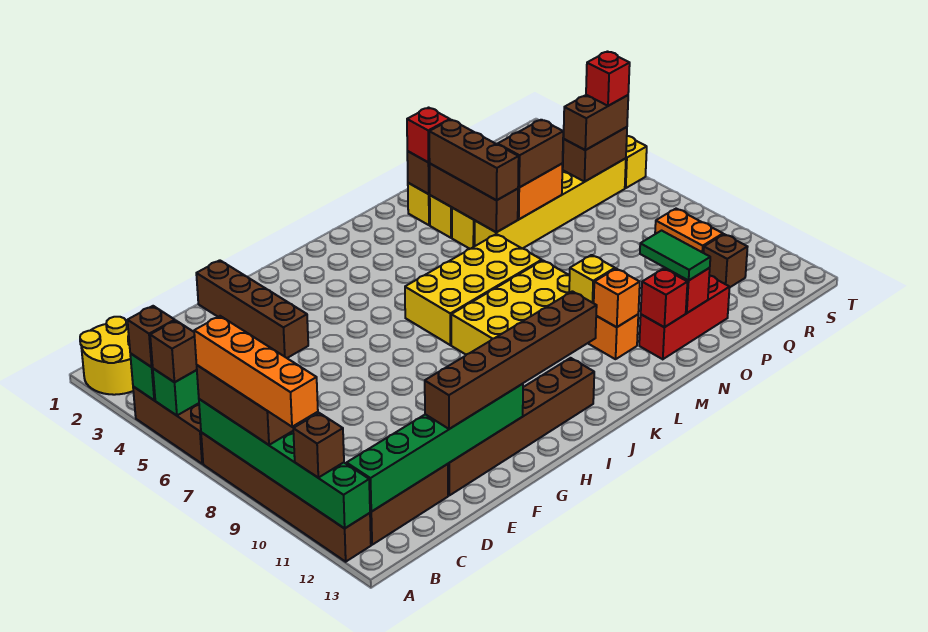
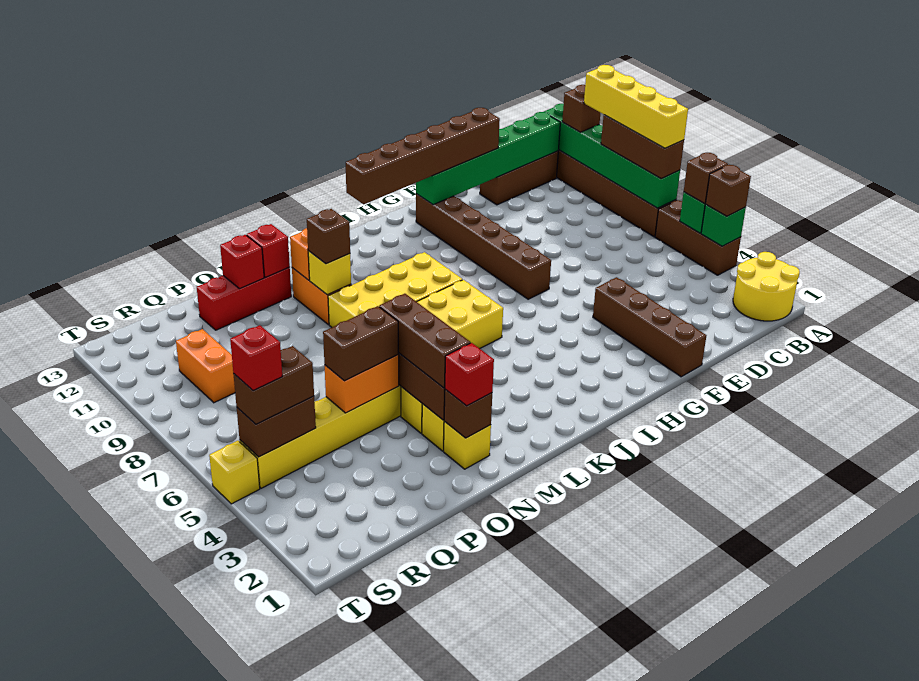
orange 1x4 brick [194,316,318,427] -> yellow 1x4 brick [584,65,688,148]
brown 1x6 brick [448,358,594,495] -> brown 1x6 brick turned to [416,194,551,299]
green 1x2 tile [640,231,710,281] -> none
brown 1x1 brick [704,234,747,287] -> brown 1x1 brick moved to [307,209,350,264]

